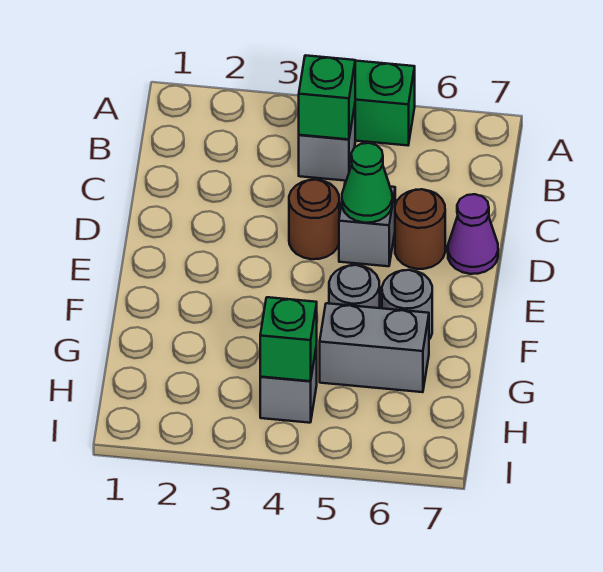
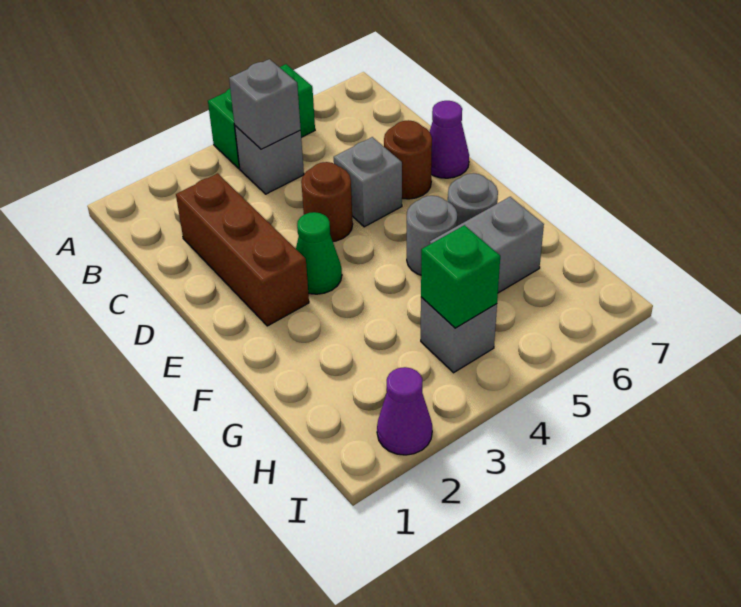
green 1x1 brick [299,55,355,139] -> grey 1x1 brick [229,59,301,149]
none -> brown 1x3 brick [176,173,309,326]
green 1x1 cone [342,143,392,223] -> green 1x1 cone moved to [296,212,342,294]
none -> purple 1x1 cone [377,367,432,455]

